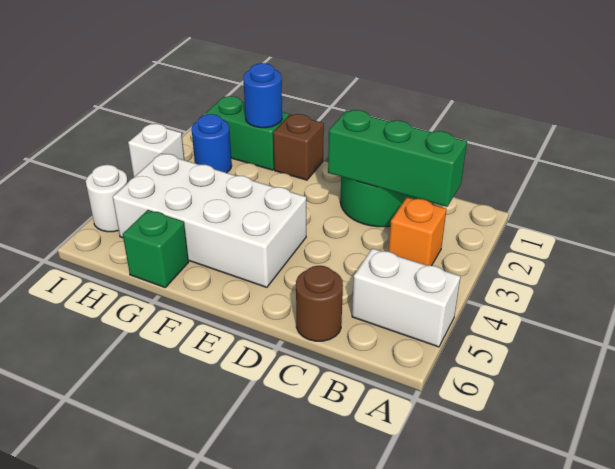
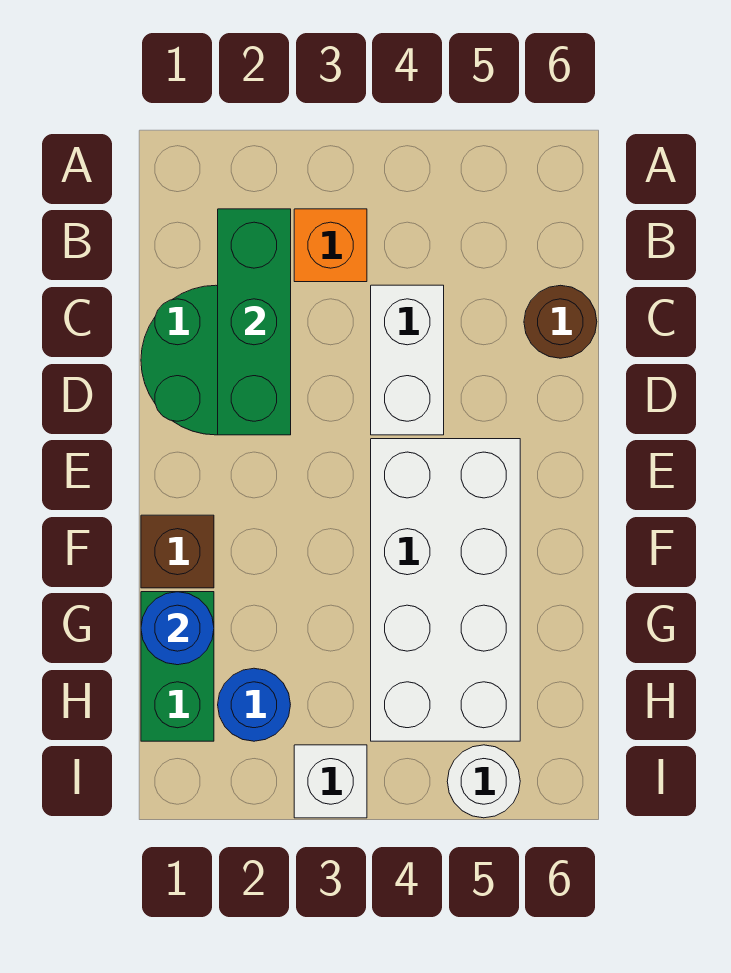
white 1x2 brick [352,248,461,347] -> white 1x2 brick moved to [371,285,444,435]
green 1x1 brick [123,210,189,287] -> none

